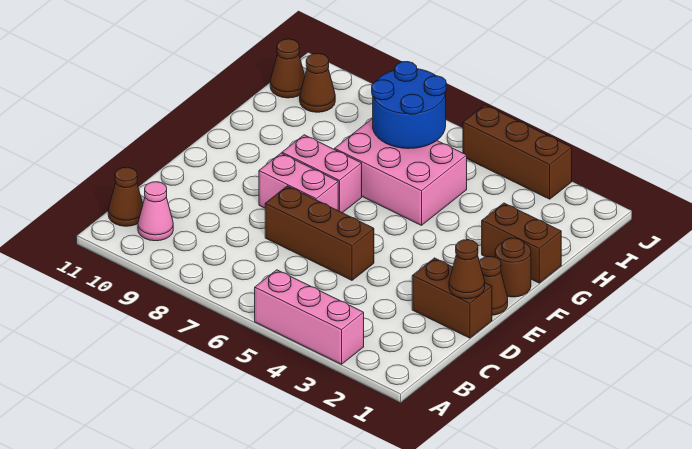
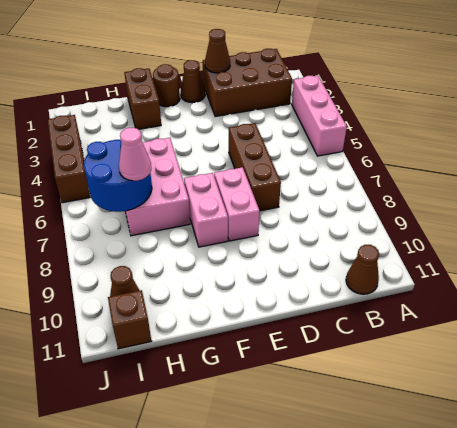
pink 1x1 cone [138,182,173,241] -> pink 1x1 cone moved to [119,128,151,181]
brown 1x2 brick [412,258,492,338] -> brown 2x3 brick [203,49,292,117]
brown 1x1 cone [270,39,305,98] -> brown 1x1 brick [108,290,151,349]

